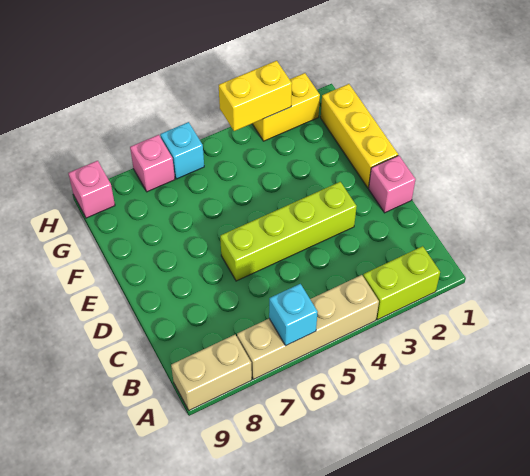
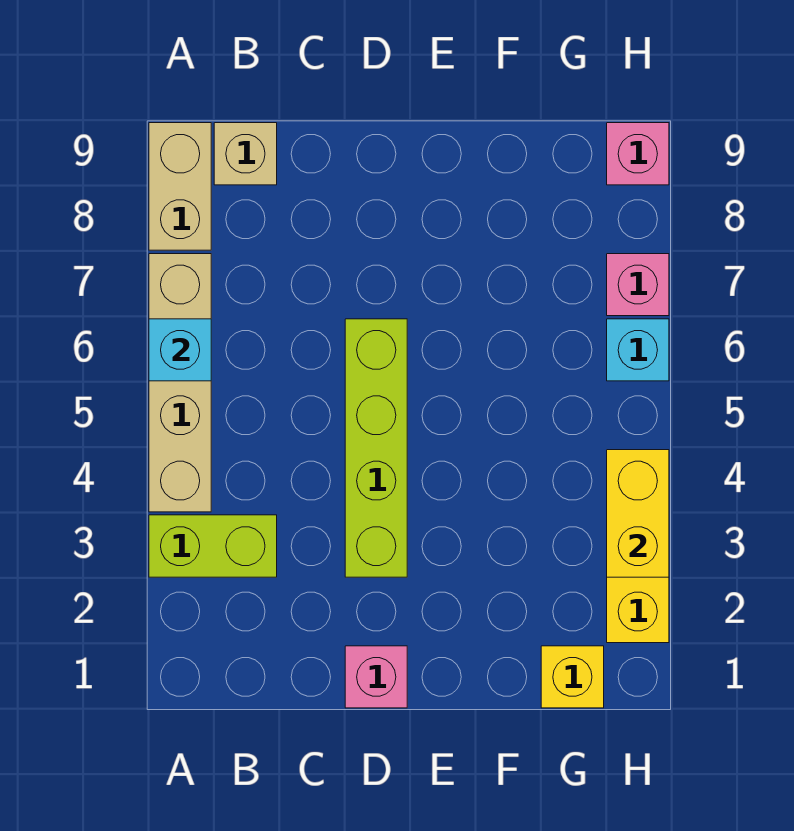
lime 1x2 brick [363,246,440,320] -> lime 1x2 brick turned to [149,515,277,577]
none -> tan 1x1 brick [214,123,277,185]
yellow 1x3 brick [321,84,398,188] -> yellow 1x1 brick [541,646,604,708]

